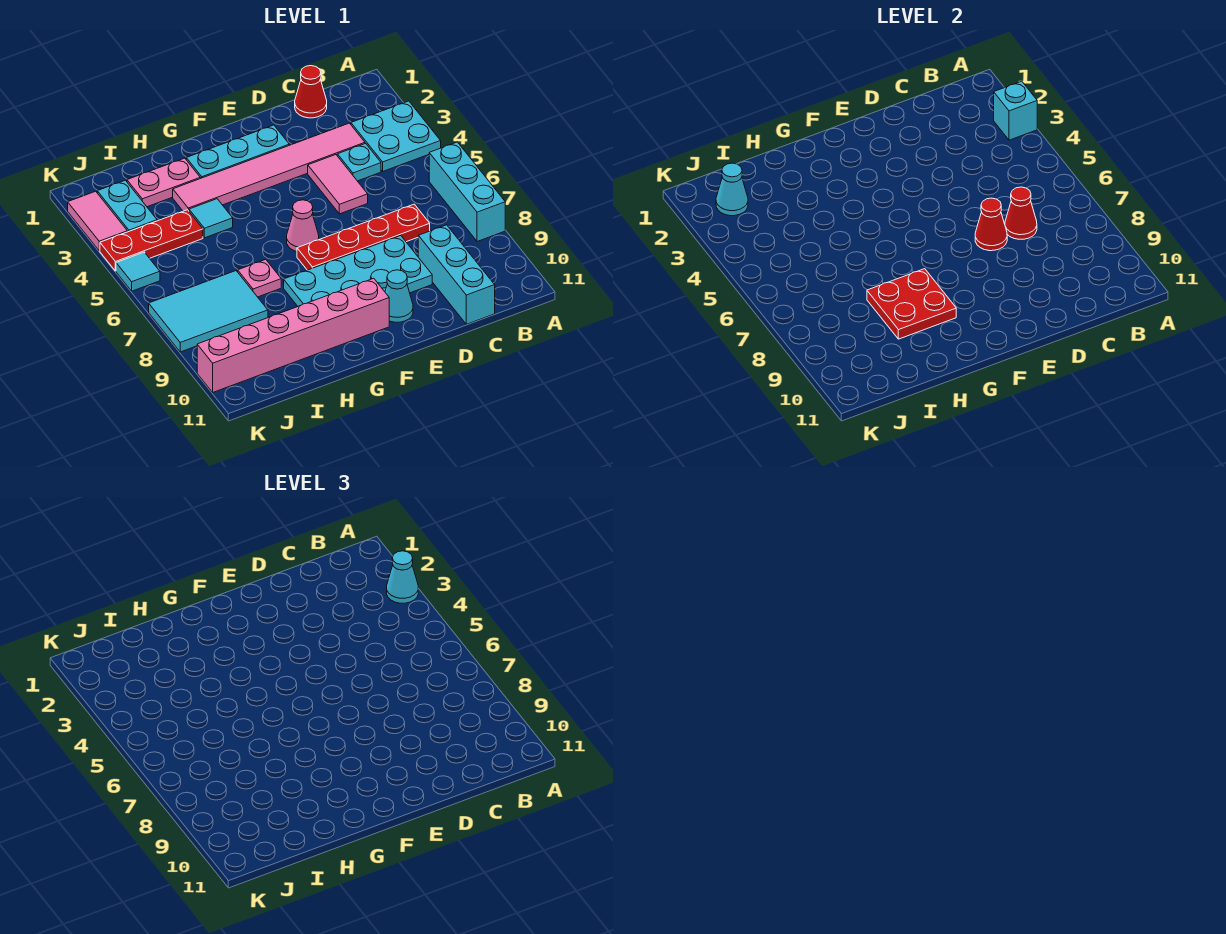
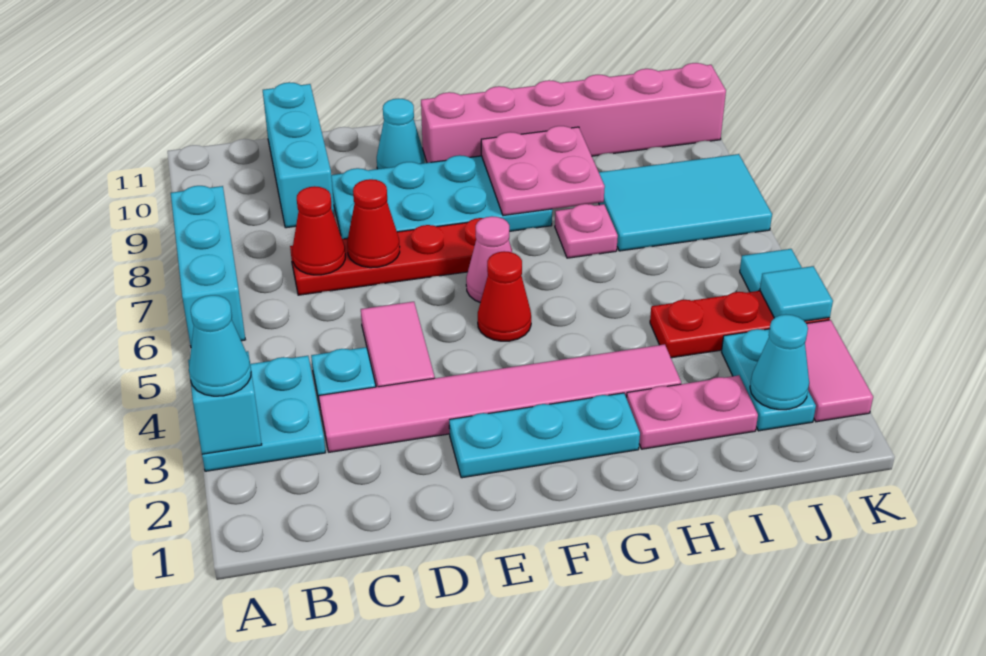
red 1x1 cone [295,66,327,118] -> red 1x1 cone moved to [478,251,531,341]
red 2x2 plate [867,269,956,339] -> pink 2x2 plate [481,126,605,216]
cyan 1x1 tile [189,199,233,238] -> cyan 1x1 tile moved to [760,266,833,321]

